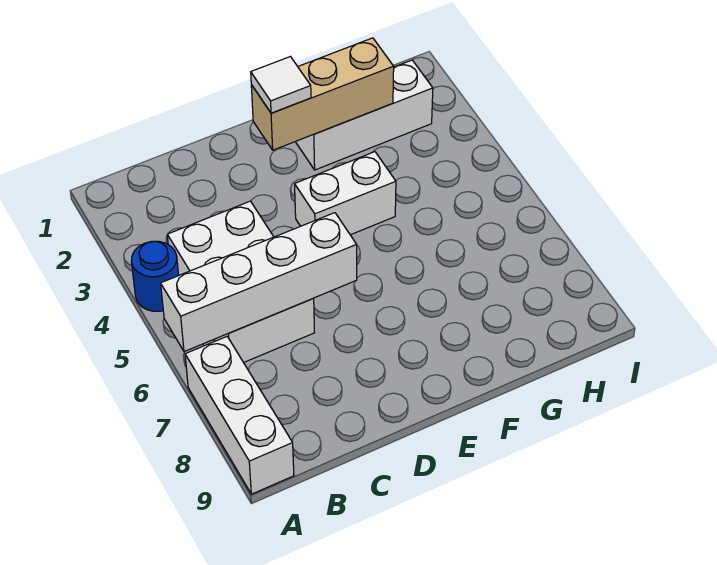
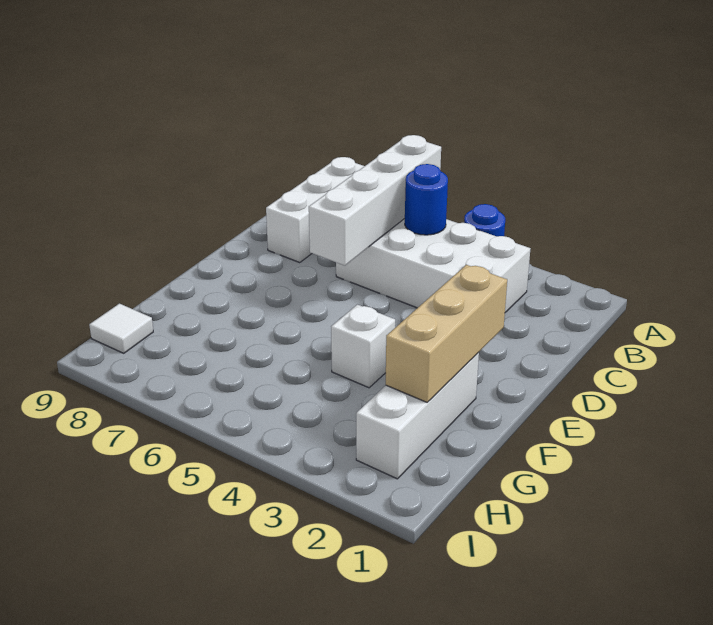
white 1x3 brick [185,337,294,494] -> white 1x3 brick turned to [266,157,364,263]
white 2x3 brick [167,201,315,363] -> white 2x4 brick [336,219,530,312]
none -> blue 1x1 round brick [405,164,448,235]
white 1x1 tile [251,57,311,113] -> white 1x1 tile moved to [89,304,153,353]
white 1x2 brick [295,152,396,235] -> white 1x1 brick [331,305,395,388]

